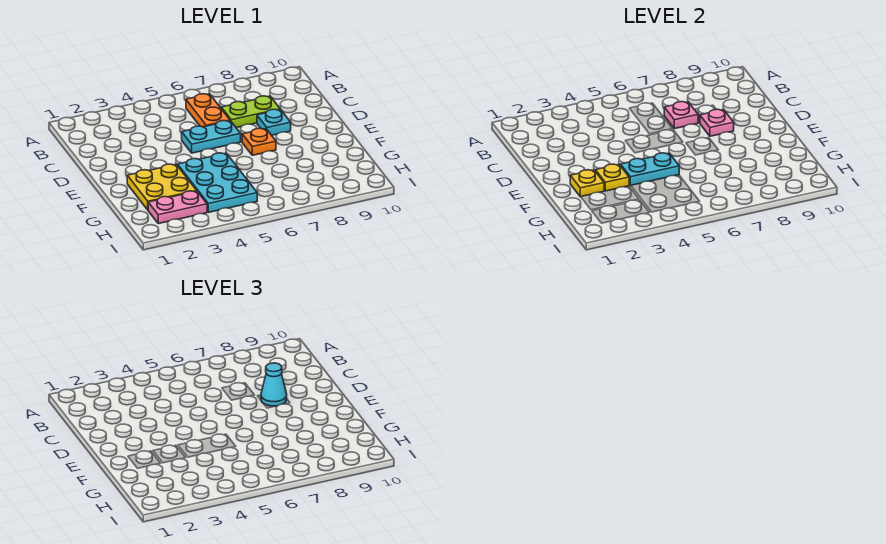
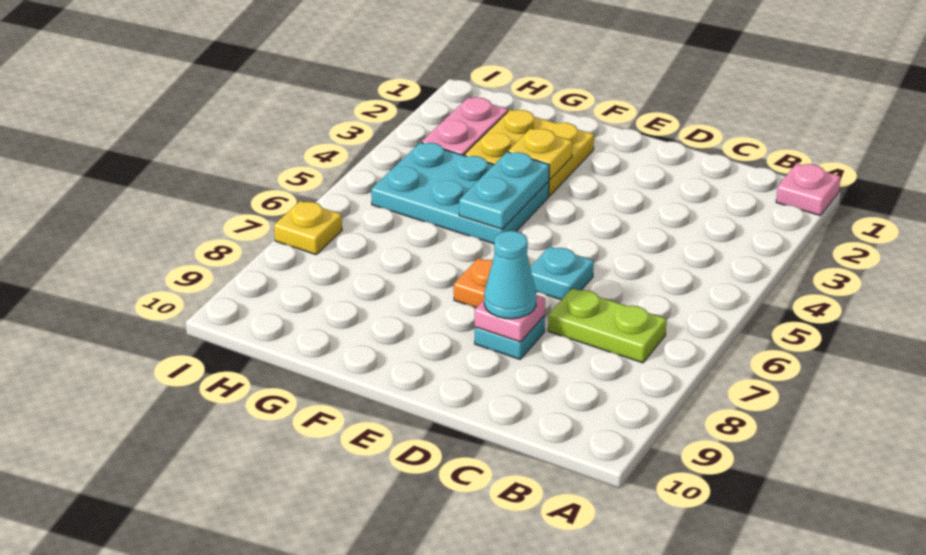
orange 1x2 plate [186,94,230,127] -> none
lime 1x2 plate [221,96,280,128] -> lime 1x2 plate turned to [548,288,667,363]
pink 1x1 plate [664,102,698,129] -> pink 1x1 plate moved to [776,164,840,216]
cyan 1x2 plate [182,121,241,153] -> cyan 1x1 plate [530,246,594,300]
yellow 1x1 plate [570,170,604,197] -> yellow 1x1 plate moved to [274,201,342,255]

